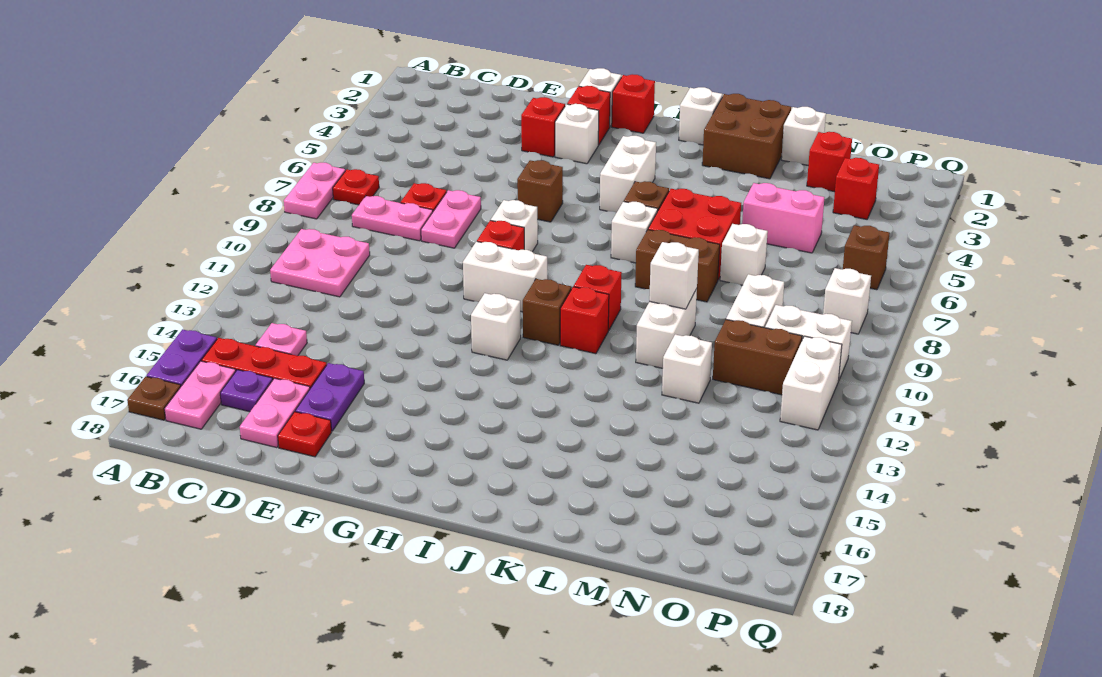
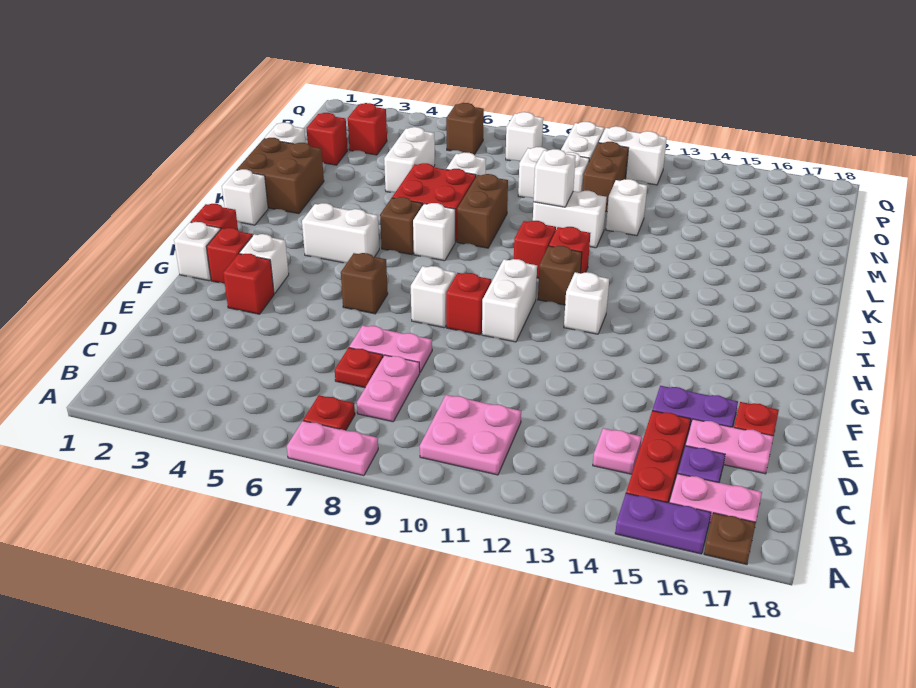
pink 1x2 brick [742,183,824,253] -> white 1x2 brick [384,127,435,192]

